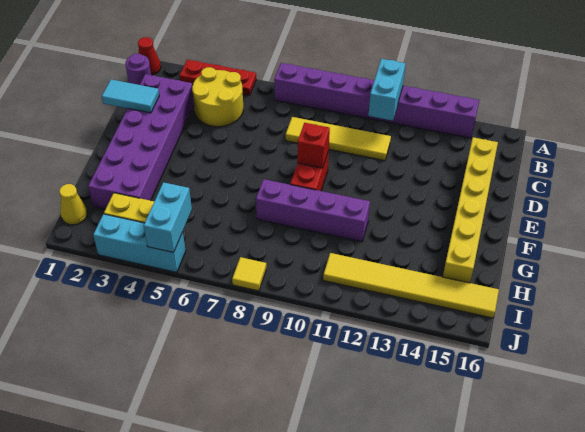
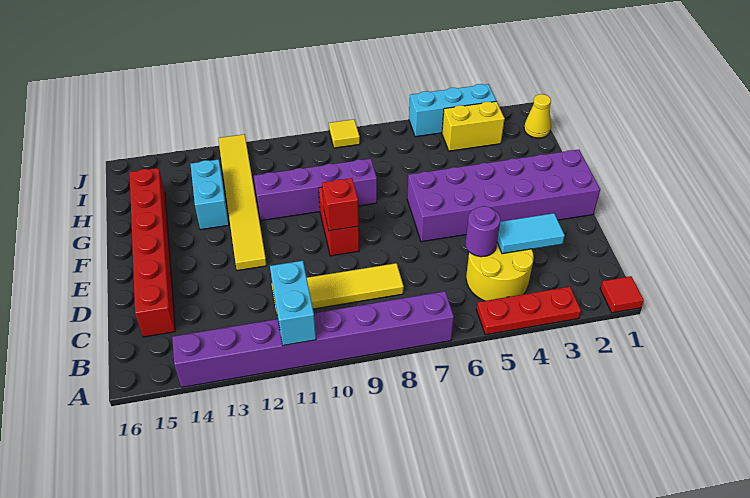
red 1x1 cone [138,37,161,75] -> red 1x1 tile [600,276,644,313]
purple 1x1 round brick [125,54,151,85] -> purple 1x1 round brick moved to [465,206,501,257]
purple 2x6 brick [88,74,194,209] -> purple 2x6 brick turned to [407,150,600,242]
yellow 1x6 brick [443,137,498,283] -> red 1x6 brick [130,168,175,337]
cyan 1x2 tile [102,79,159,113] -> cyan 1x2 tile moved to [497,213,565,254]
cyan 1x2 brick [144,182,192,252] -> cyan 1x2 brick moved to [191,159,229,230]
yellow 1x6 tile [323,253,499,318] -> yellow 1x6 tile turned to [218,134,267,271]

